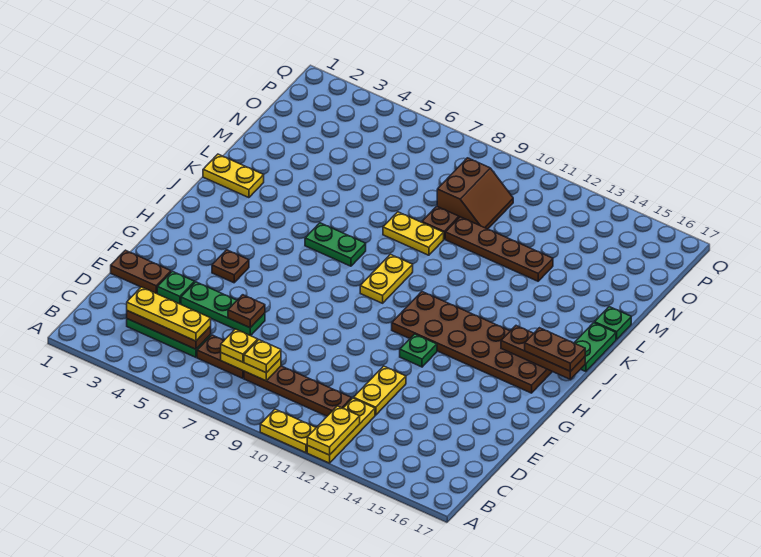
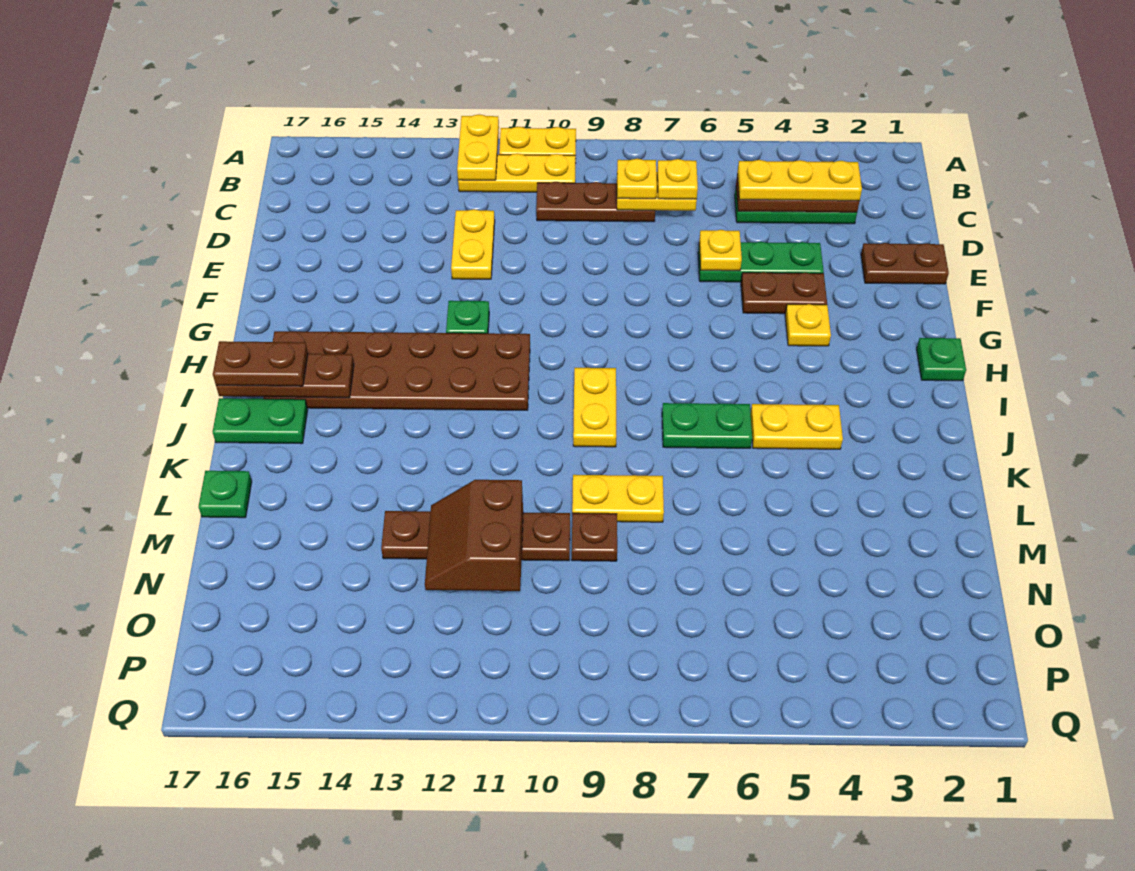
yellow 1x3 plate [307,398,375,463] -> yellow 1x3 plate turned to [458,153,576,192]
brown 1x2 plate [197,335,244,378] -> brown 1x2 plate moved to [741,272,827,314]
brown 1x4 plate [244,366,352,416] -> brown 1x3 plate [536,182,655,222]
green 1x1 plate [157,271,195,304] -> green 1x1 plate moved to [917,338,966,381]
brown 1x1 plate [228,295,265,328] -> yellow 1x1 plate [699,230,742,271]
brown 1x1 plate [212,250,249,283] -> yellow 1x1 plate [785,304,831,346]
green 1x2 plate [574,323,616,372] -> green 1x2 plate turned to [213,398,308,444]
yellow 1x2 plate [203,154,264,198] -> yellow 1x2 plate moved to [751,404,843,449]
brown 2x2 slope [437,158,513,229] -> brown 2x2 slope moved to [425,480,523,591]

